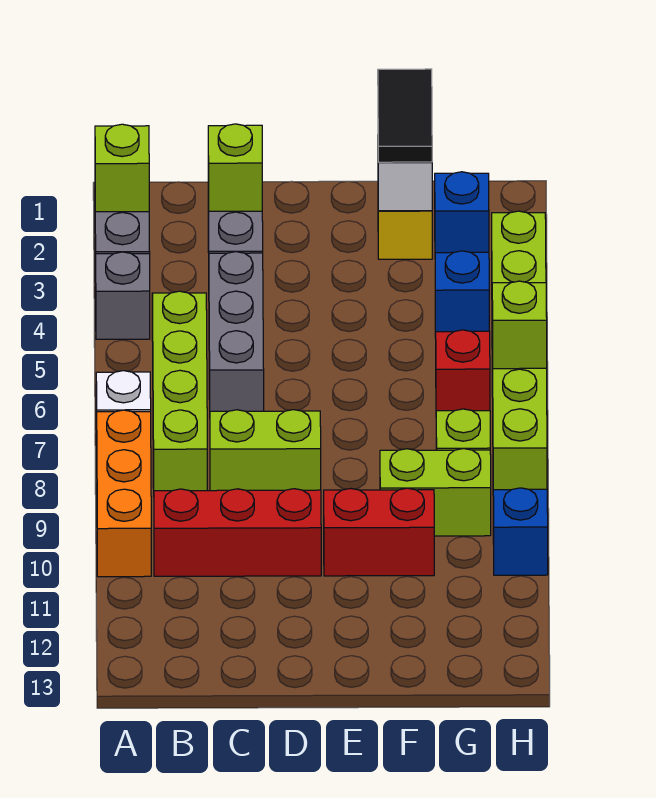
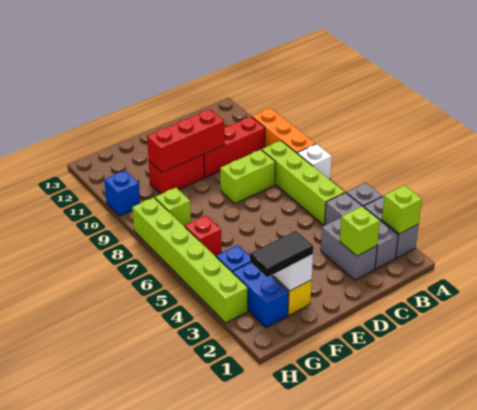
grey 1x3 brick [209,252,264,411] -> grey 1x3 brick moved to [325,193,398,269]
none -> red 1x3 brick [147,109,225,172]
black 1x2 tile [378,69,432,162] -> black 1x2 tile turned to [250,231,313,277]
lime 1x2 brick [380,449,491,536] -> none
blue 1x1 brick [435,172,489,253] -> blue 1x2 brick [233,262,289,328]
lime 1x1 brick [492,281,547,369] -> none

